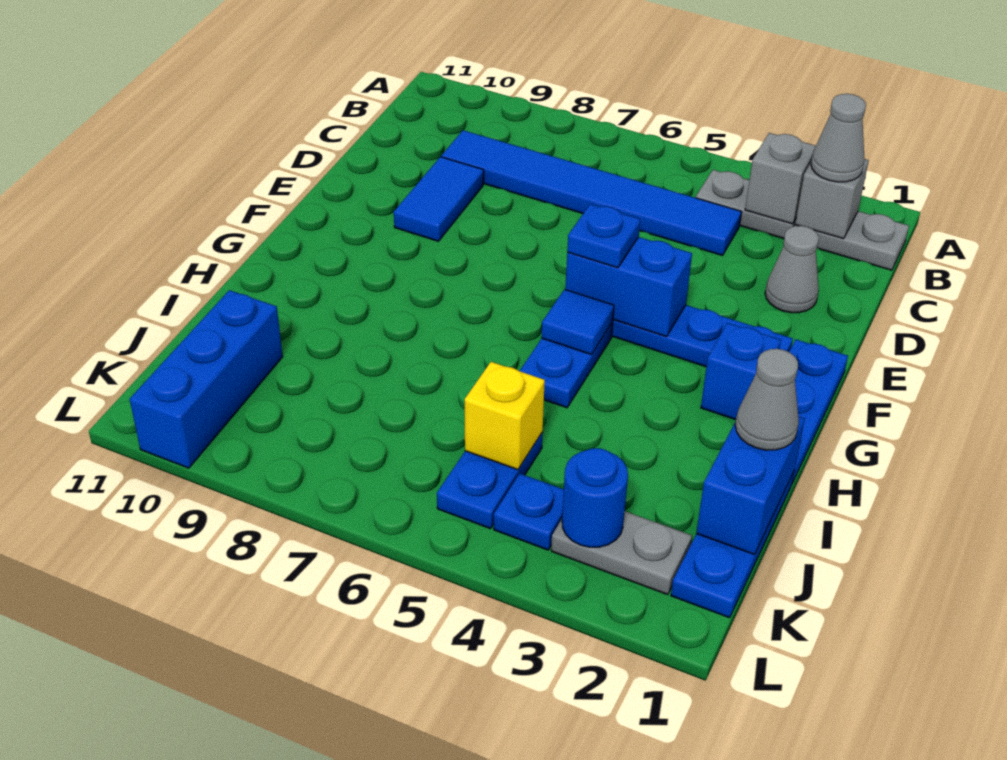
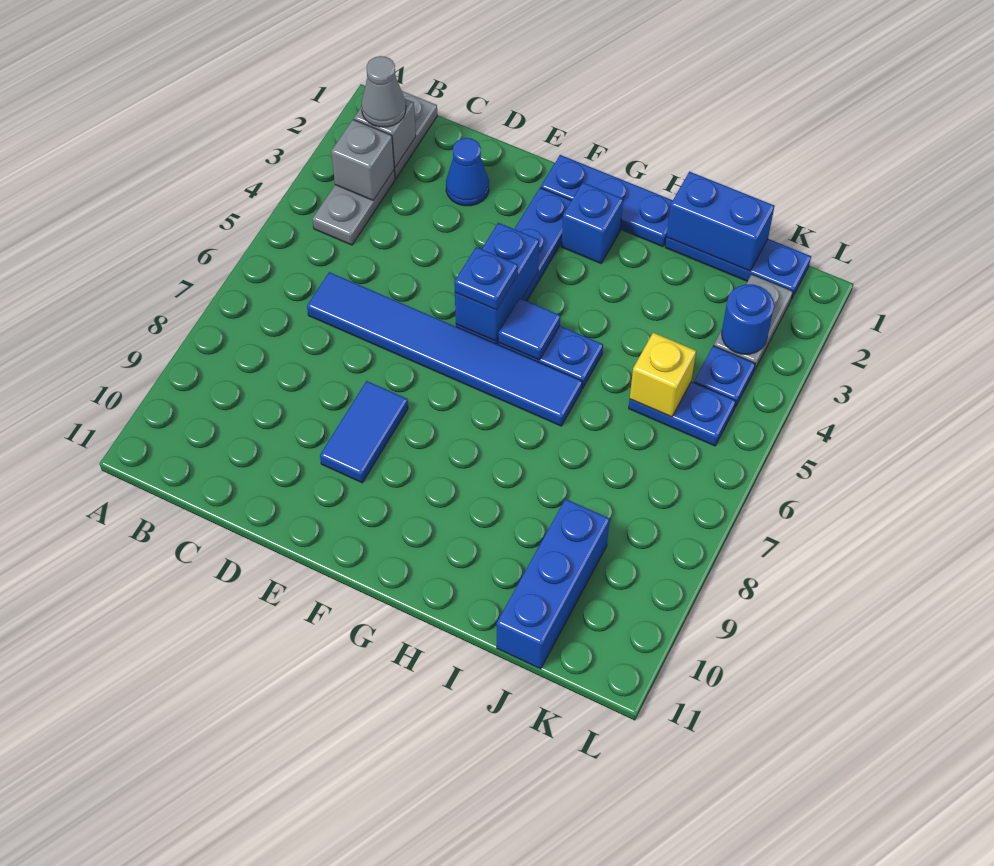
blue 1x6 tile [441,130,742,256] -> blue 1x6 tile turned to [307,272,582,426]
grey 1x1 cone [765,226,819,313] -> blue 1x1 cone [446,138,489,206]
blue 1x2 tile [394,157,484,241] -> blue 1x2 tile turned to [320,381,408,483]
grey 1x1 cone [735,349,799,450] -> none
blue 1x3 brick [130,290,283,468] -> blue 1x3 brick turned to [497,499,610,669]

